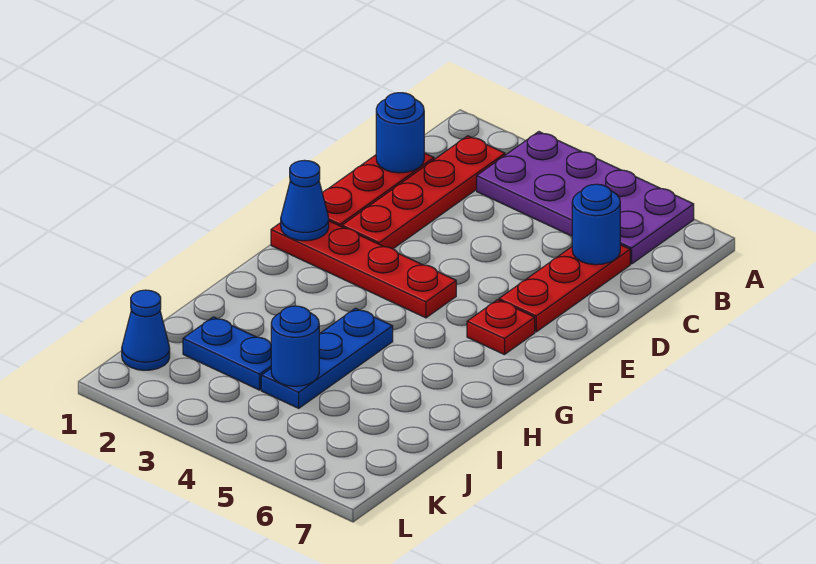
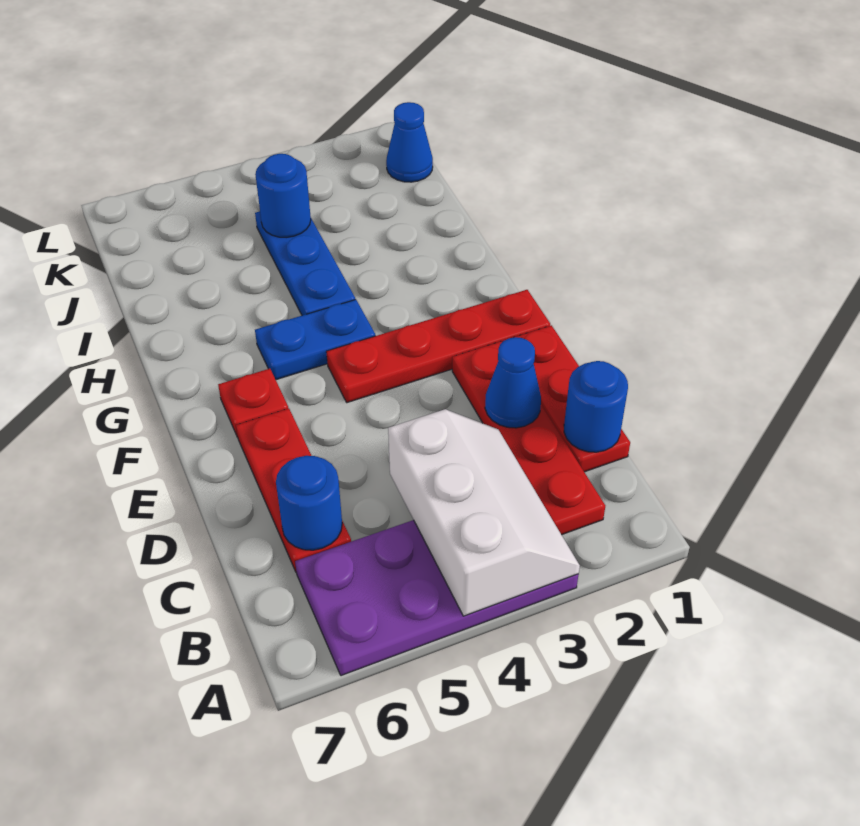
none -> white 2x3 slope [388,409,580,616]
blue 1x1 cone [281,160,329,241] -> blue 1x1 cone moved to [485,337,541,428]
blue 1x2 plate [183,317,271,390] -> blue 1x2 plate moved to [255,300,375,380]

